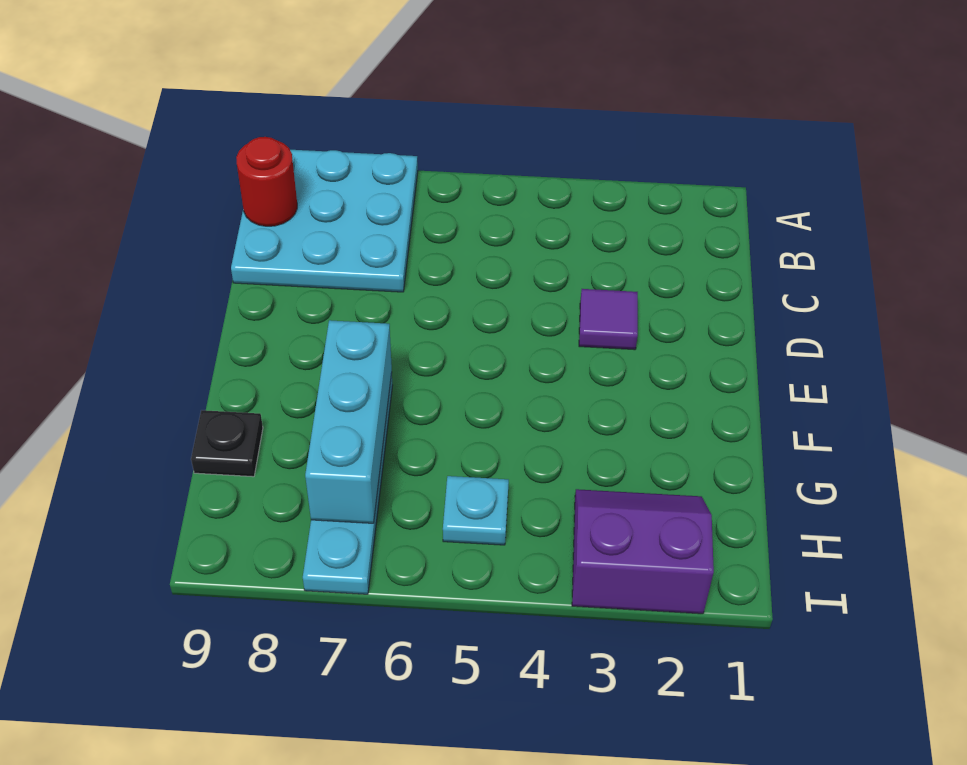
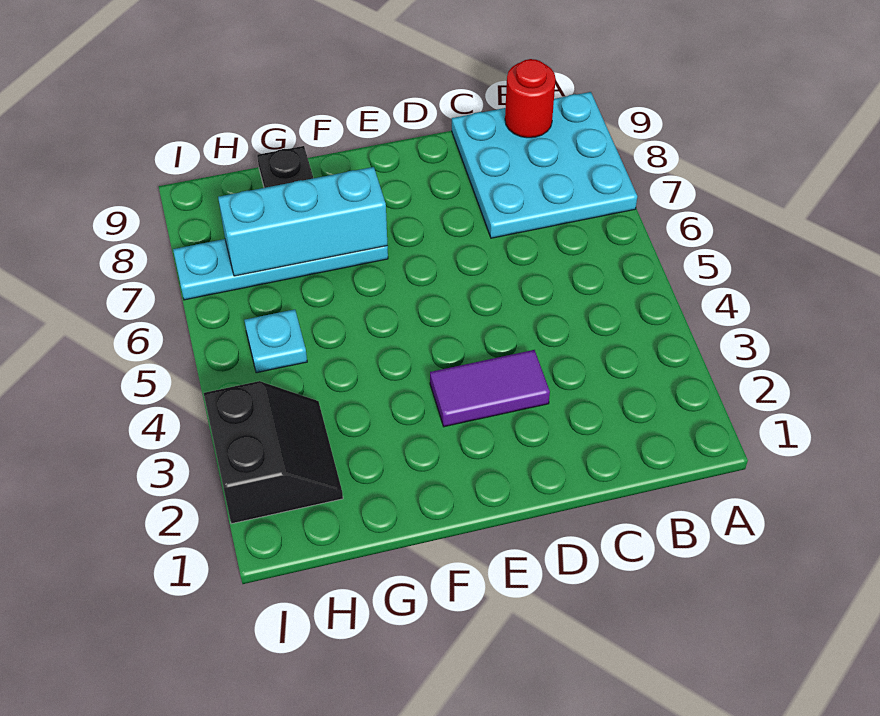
purple 1x1 tile [579,289,638,350] -> purple 1x2 tile [430,350,550,427]
purple 2x2 slope [572,489,714,614] -> black 2x2 slope [204,381,343,524]

